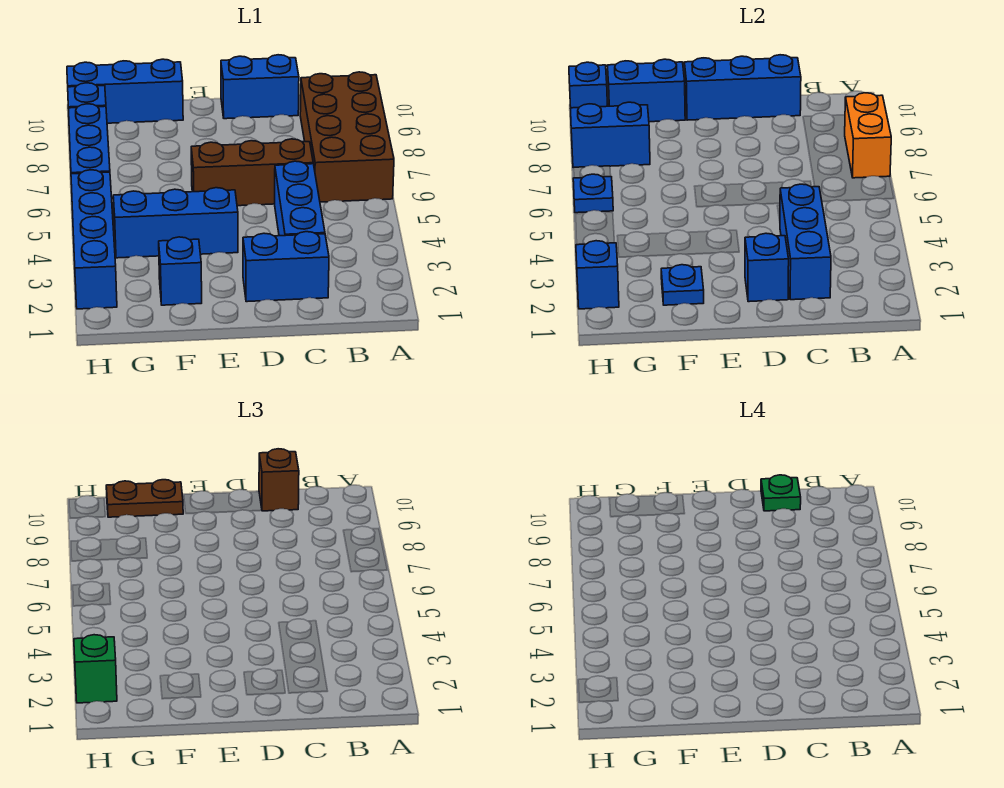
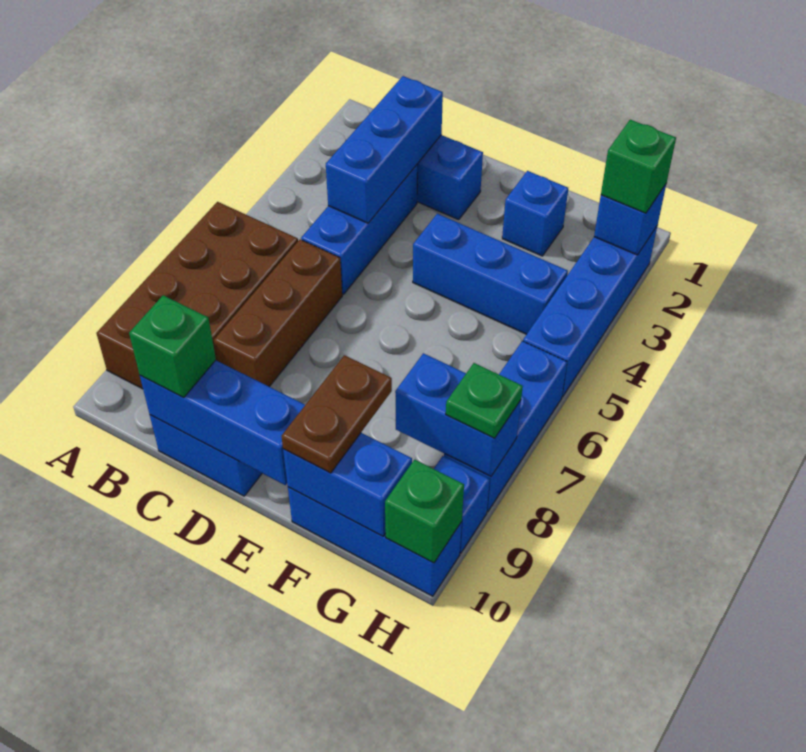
orange 1x2 brick [845,93,891,178] -> none
brown 1x3 brick [191,139,313,206] -> brown 1x3 brick turned to [214,240,342,387]
brown 1x1 brick [259,449,299,511] -> green 1x1 brick [129,295,216,398]
green 1x1 plate [761,475,801,511] -> green 1x1 plate moved to [446,363,523,438]
blue 1x1 brick [745,233,789,302] -> none
blue 1x1 plate [661,265,704,305] -> none
brown 1x2 plate [106,480,183,517] -> brown 1x2 plate turned to [281,355,392,473]
blue 1x1 plate [573,174,613,213] -> none
blue 1x1 brick [569,62,607,108] -> green 1x1 brick [385,460,464,563]

